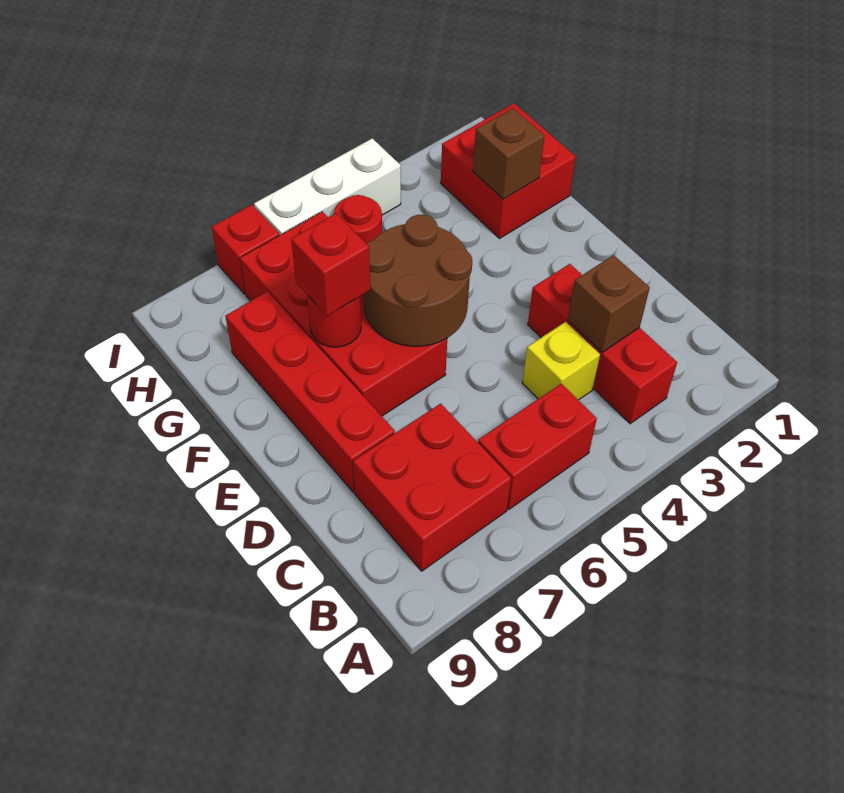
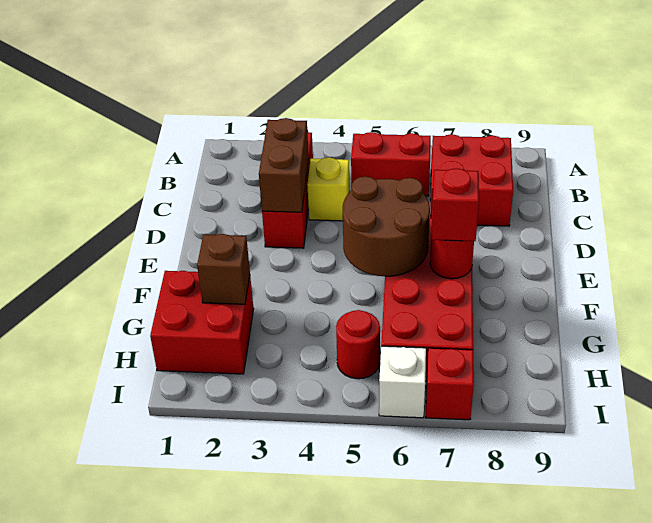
brown 1x1 brick [568,255,650,352] -> brown 1x2 brick [259,118,309,212]
red 1x4 brick [225,291,395,492] -> none
white 1x3 brick [254,138,401,235] -> white 1x1 brick [379,346,426,418]

